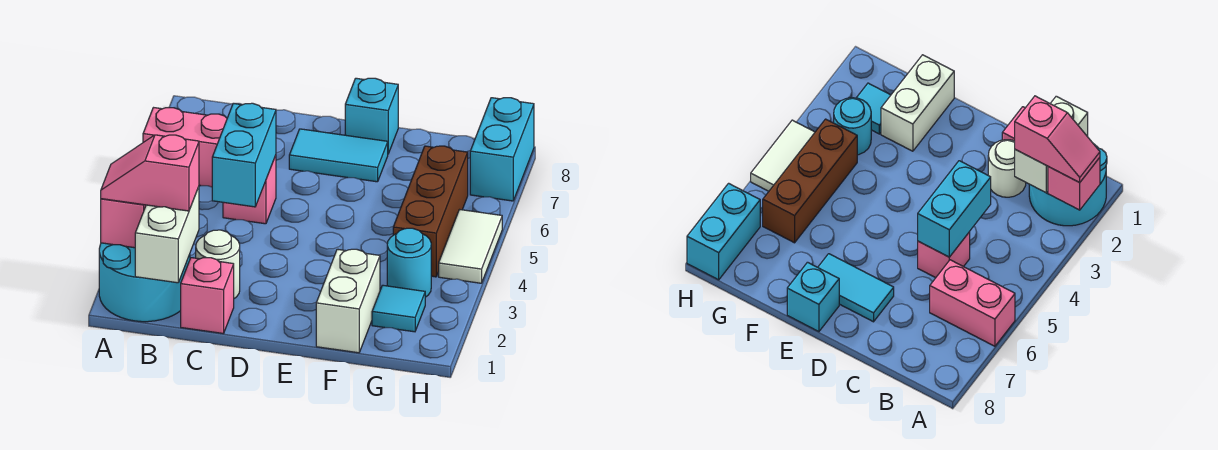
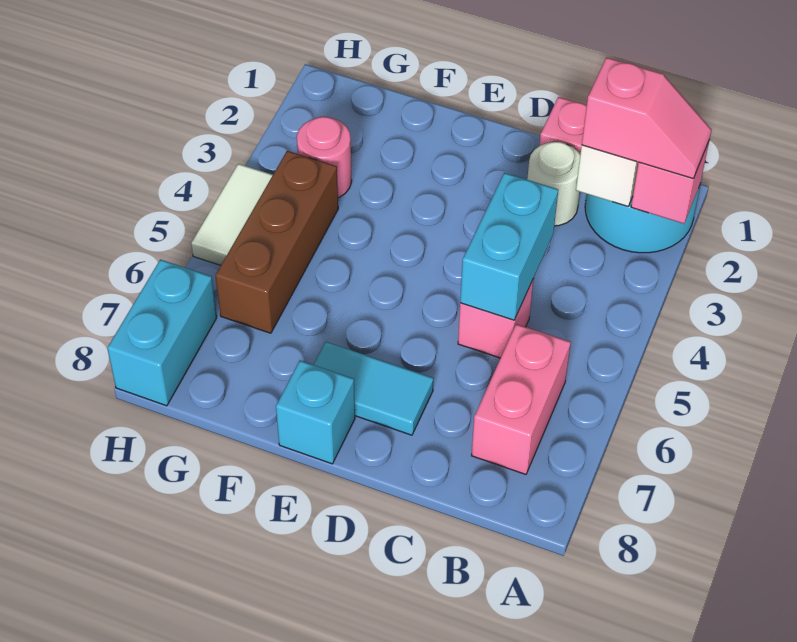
pink 1x2 brick [143,108,227,187] -> pink 1x2 brick turned to [472,324,571,474]
white 1x2 brick [316,249,380,353] -> none
cyan 1x1 tile [372,285,425,332] -> none
cyan 1x1 round brick [387,228,431,297] -> pink 1x1 round brick [297,117,352,198]

